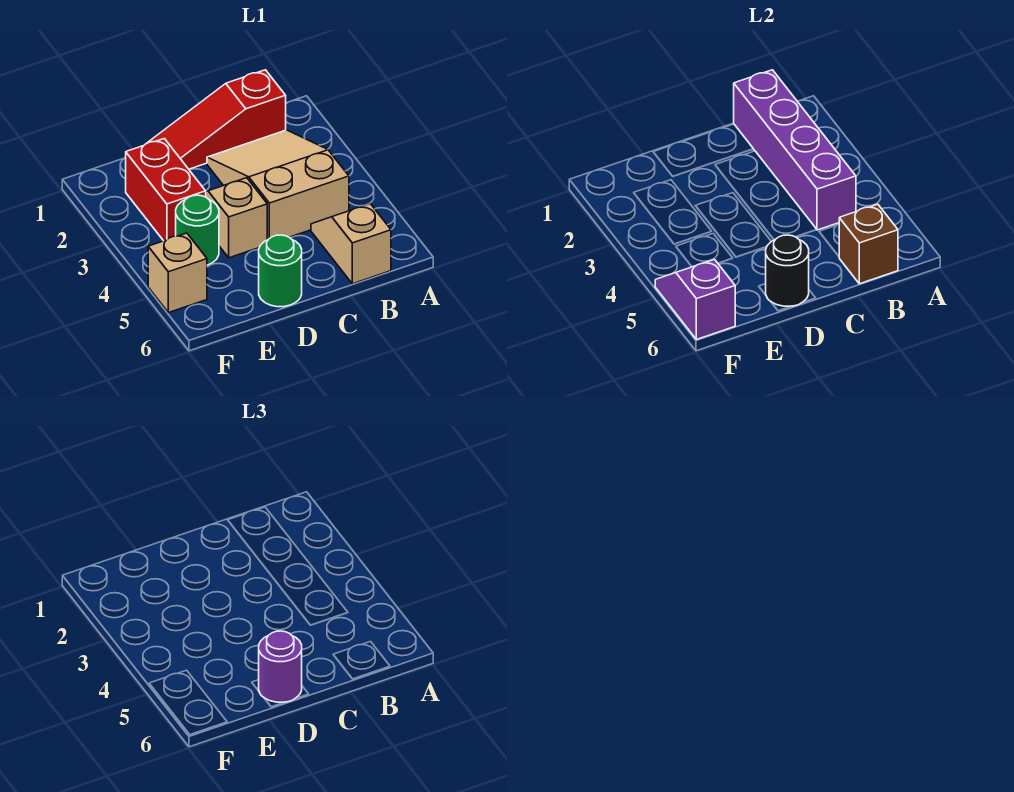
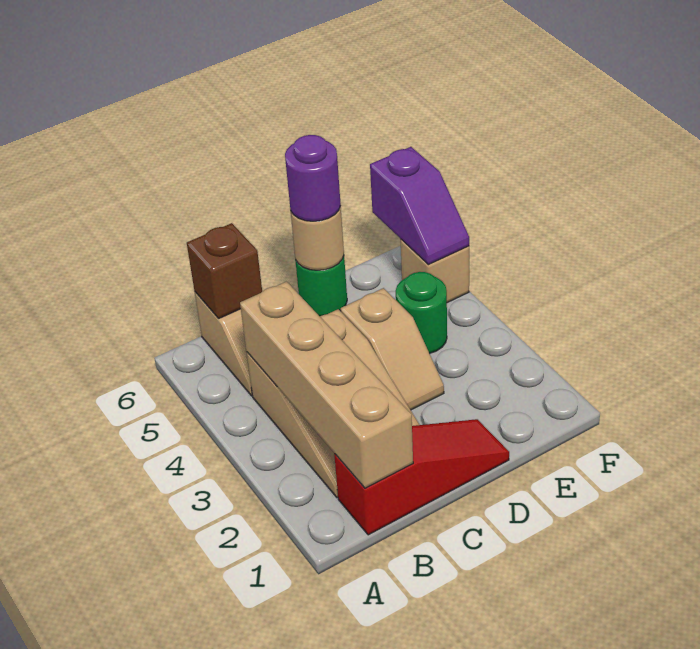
purple 1x4 brick [734,70,856,230] -> tan 1x4 brick [240,281,413,488]
black 1x1 round brick [766,235,809,306] -> tan 1x1 round brick [291,207,344,270]
red 1x2 brick [126,139,206,241] -> none

